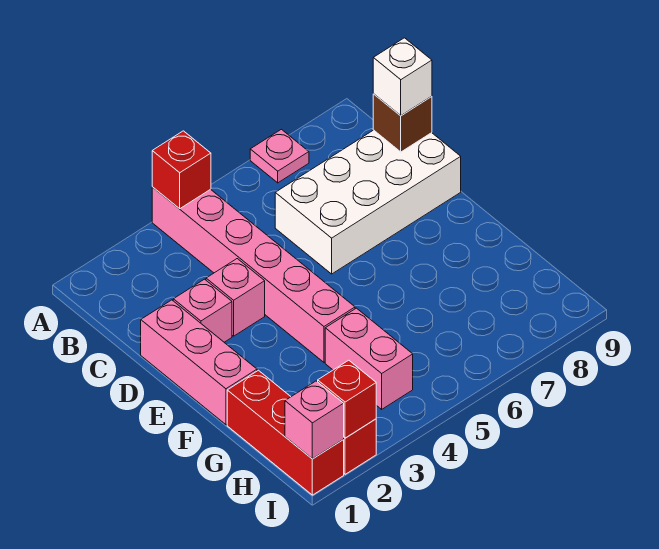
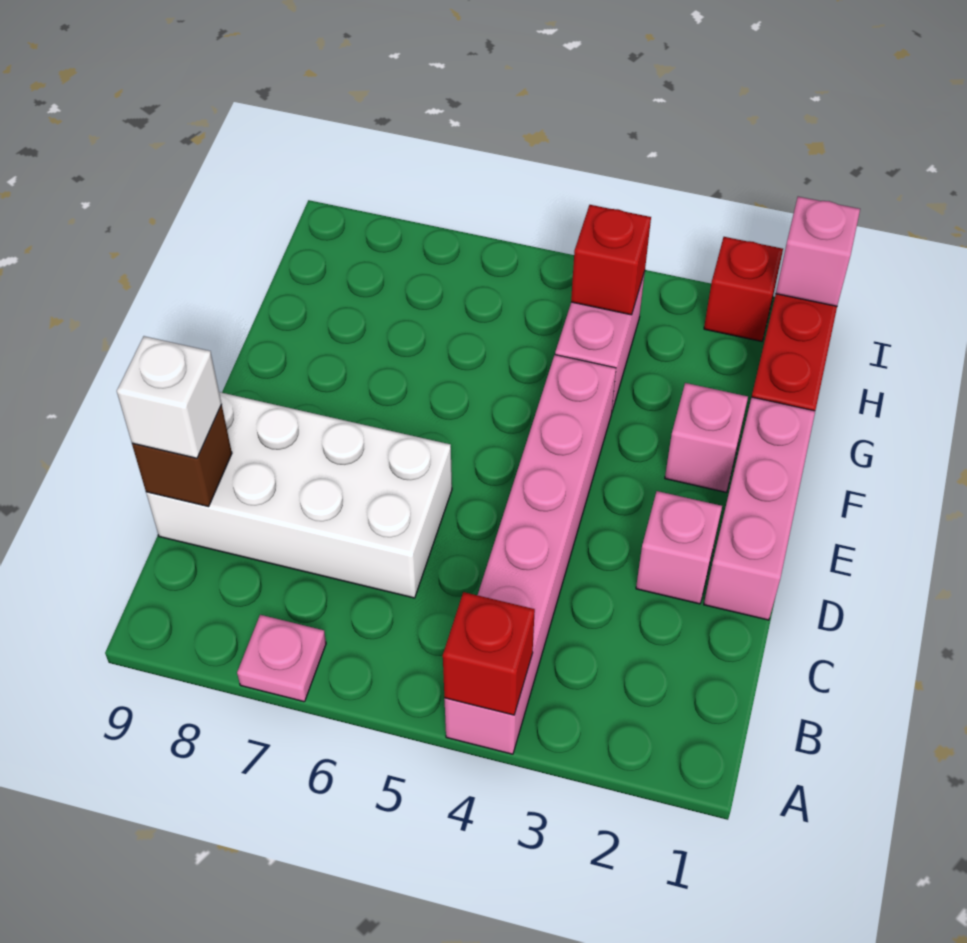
pink 1x1 brick [206,259,265,336] -> pink 1x1 brick moved to [665,383,748,492]
red 1x1 brick [318,360,376,438] -> red 1x1 brick moved to [571,205,651,315]

